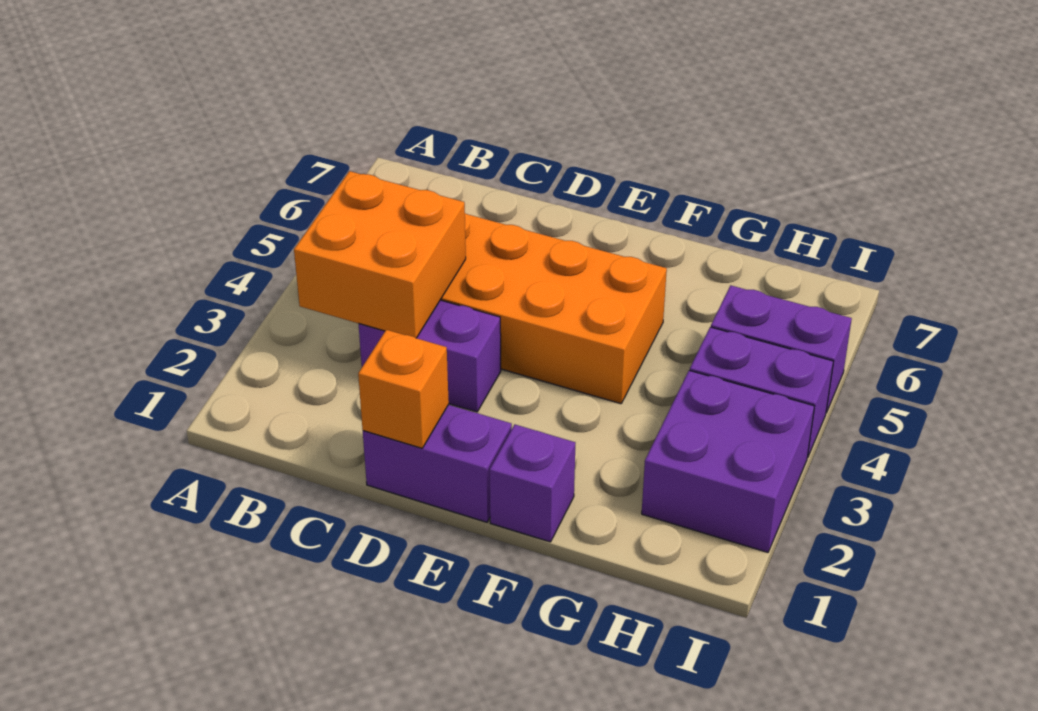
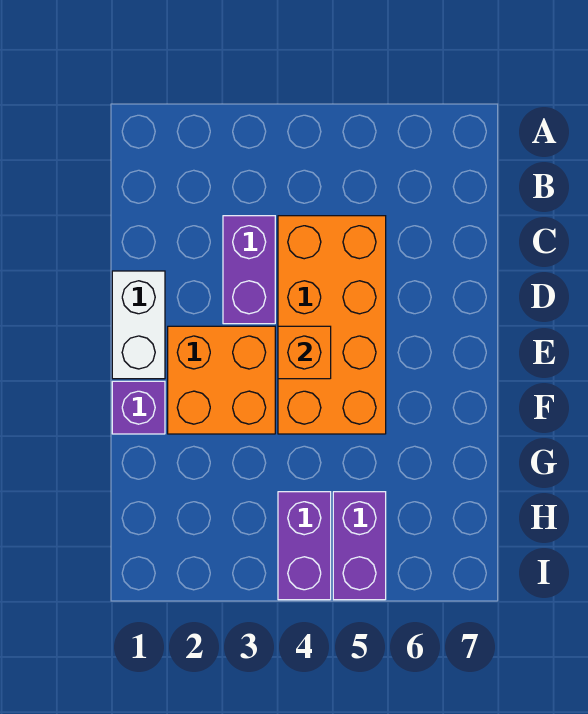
orange 2x2 brick [294,171,466,338] -> orange 2x2 brick moved to [168,326,275,434]
purple 1x2 brick [363,405,512,522] -> white 1x2 brick [112,271,165,379]
orange 1x1 brick [358,330,449,448] -> orange 1x1 brick moved to [278,326,331,379]
purple 2x2 brick [642,370,814,552] -> none

